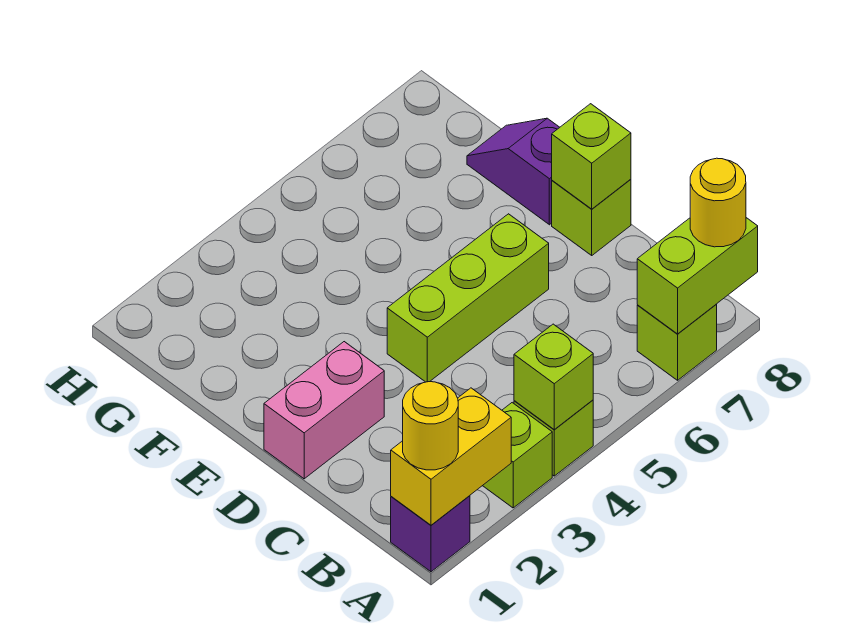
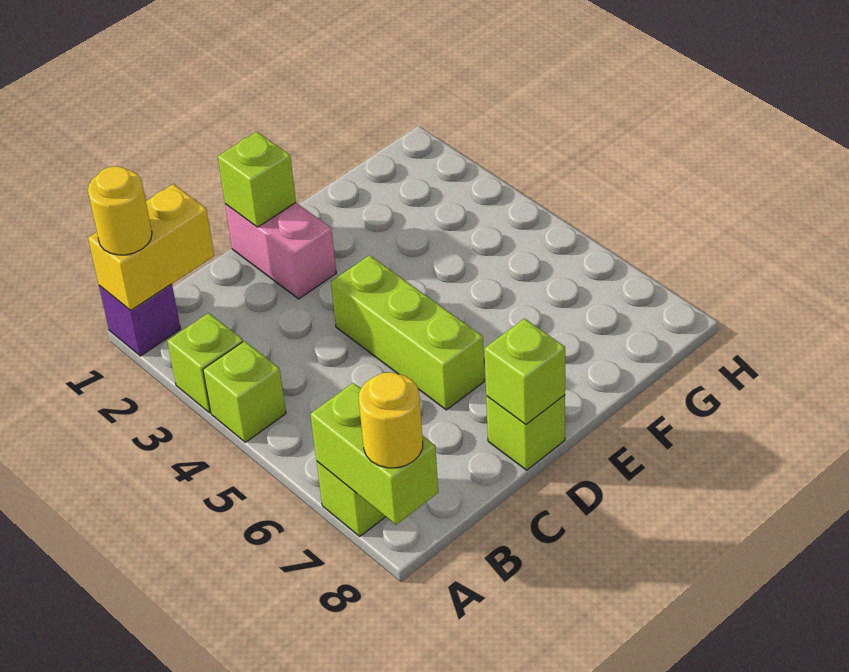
yellow 1x2 brick [391,388,511,525] -> yellow 1x2 brick turned to [88,184,214,310]
lime 1x1 brick [514,324,593,429] -> lime 1x1 brick moved to [218,132,296,227]
purple 1x2 slope [467,118,560,225] -> none

